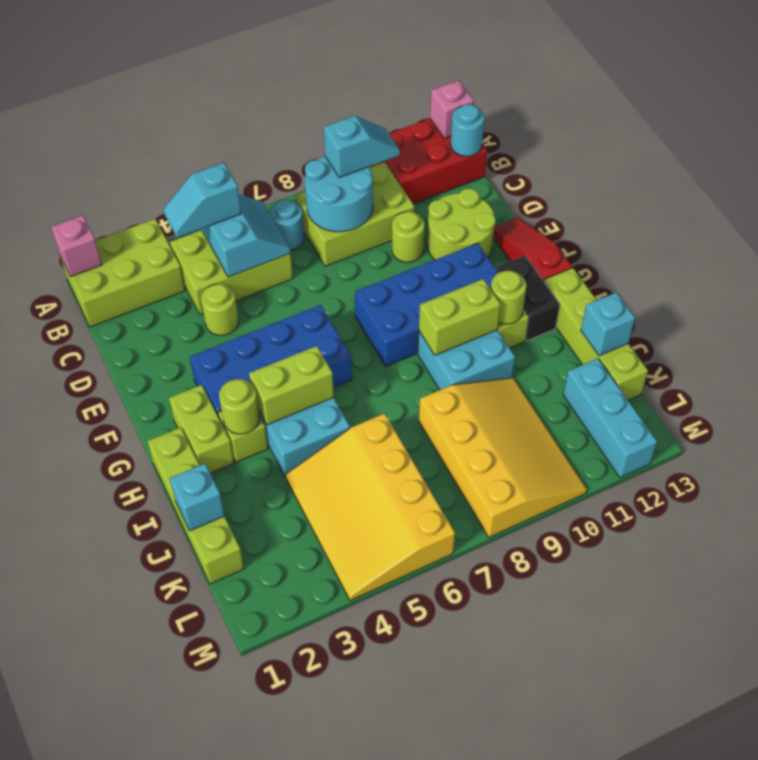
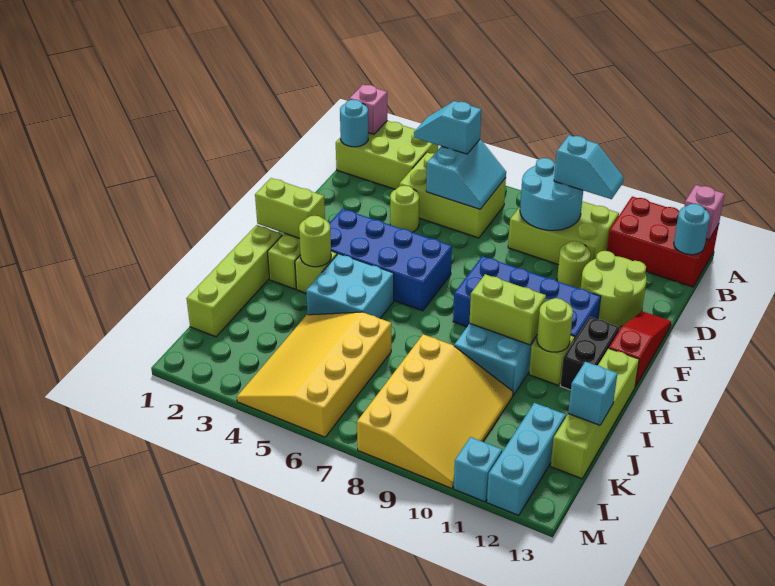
cyan 1x1 round brick [270,200,304,250] -> cyan 1x1 round brick moved to [340,100,368,147]
lime 1x2 brick [249,346,334,425] -> lime 1x2 brick moved to [255,178,325,238]
cyan 1x1 brick [170,464,225,531] -> cyan 1x1 brick moved to [454,437,502,502]

